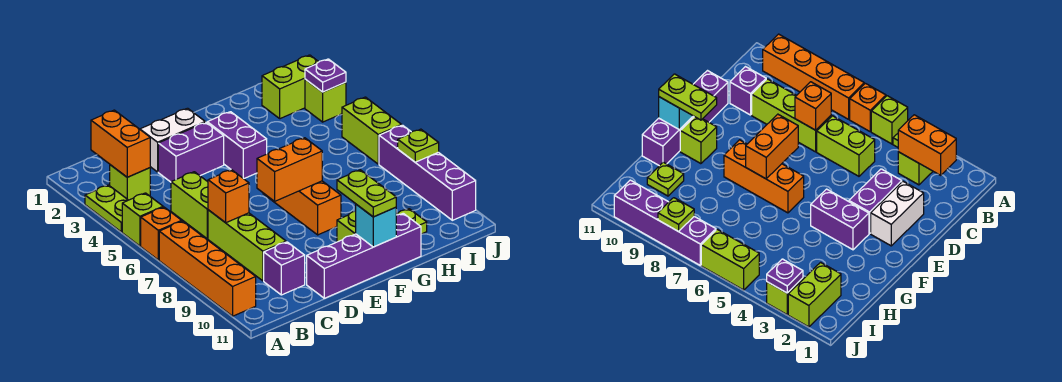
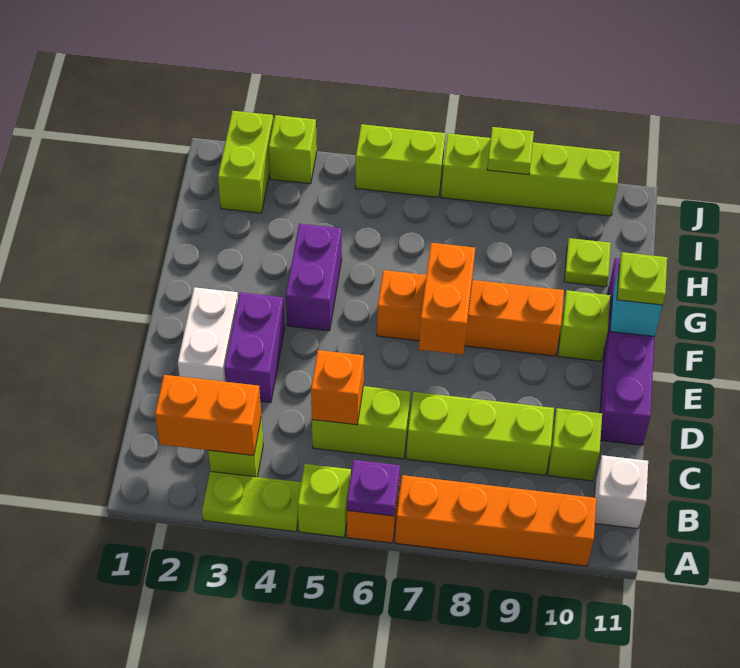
none -> white 1x1 brick [594,455,648,529]
orange 1x1 brick [208,170,249,223] -> orange 1x1 brick moved to [311,350,364,425]
purple 1x1 brick [264,242,305,295] -> lime 1x1 brick [548,408,602,481]
purple 1x2 brick [207,112,267,179] -> purple 1x2 brick turned to [286,224,342,331]
orange 1x3 brick [263,181,341,235] -> orange 1x4 brick [377,270,564,356]
lime 1x2 plate [337,170,396,217] -> lime 1x1 plate [617,252,667,305]
purple 1x1 plate [305,59,346,92] -> purple 1x1 plate moved to [347,460,400,516]
purple 1x4 brick [379,125,476,220] -> lime 1x4 brick [441,134,620,216]

